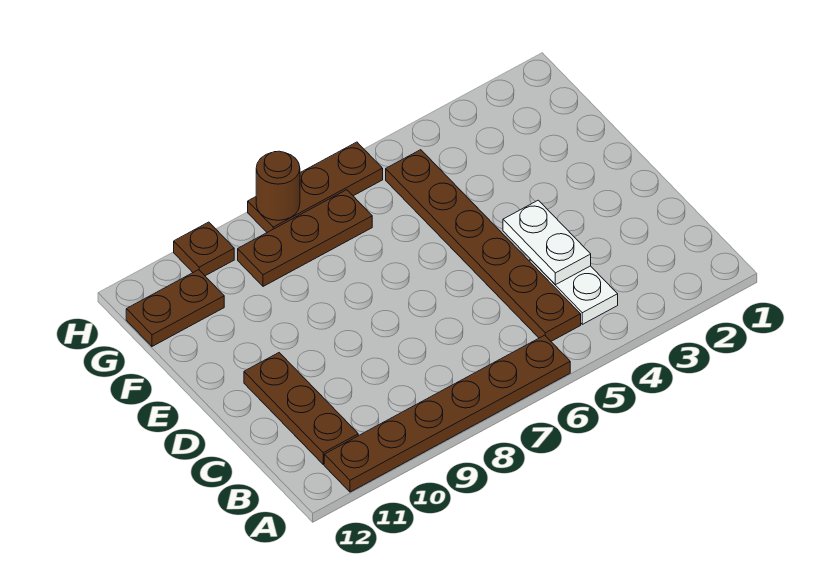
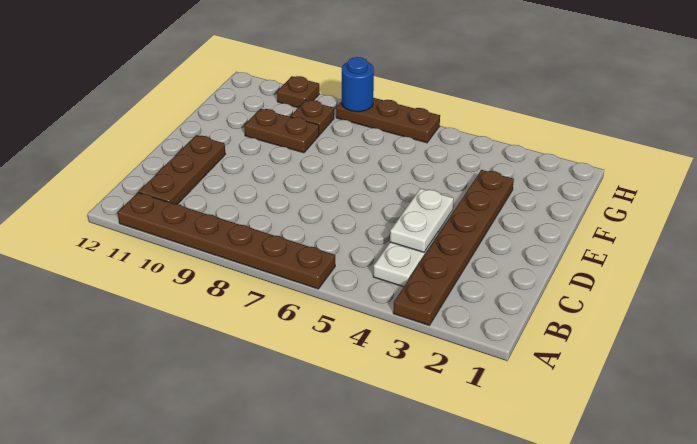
brown 1x6 plate [386,150,581,341] -> brown 1x6 plate moved to [393,170,514,325]
brown 1x3 plate [238,190,372,286] -> brown 1x1 plate [291,100,334,135]
brown 1x2 plate [126,270,224,346] -> brown 1x2 plate moved to [244,109,319,153]
brown 1x1 round brick [256,151,300,220] -> blue 1x1 round brick [342,57,374,112]

